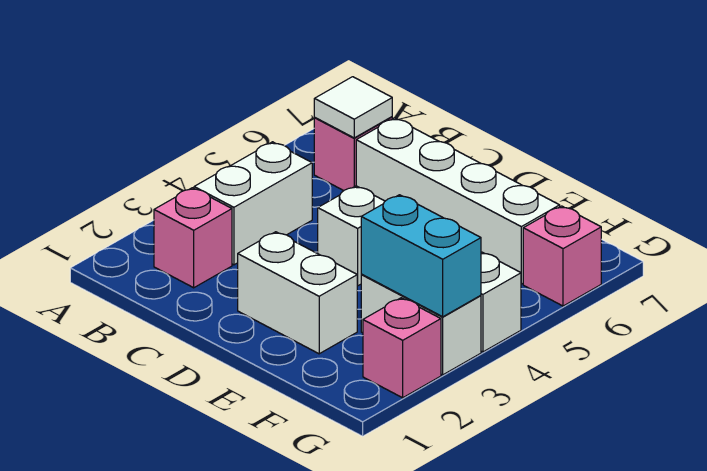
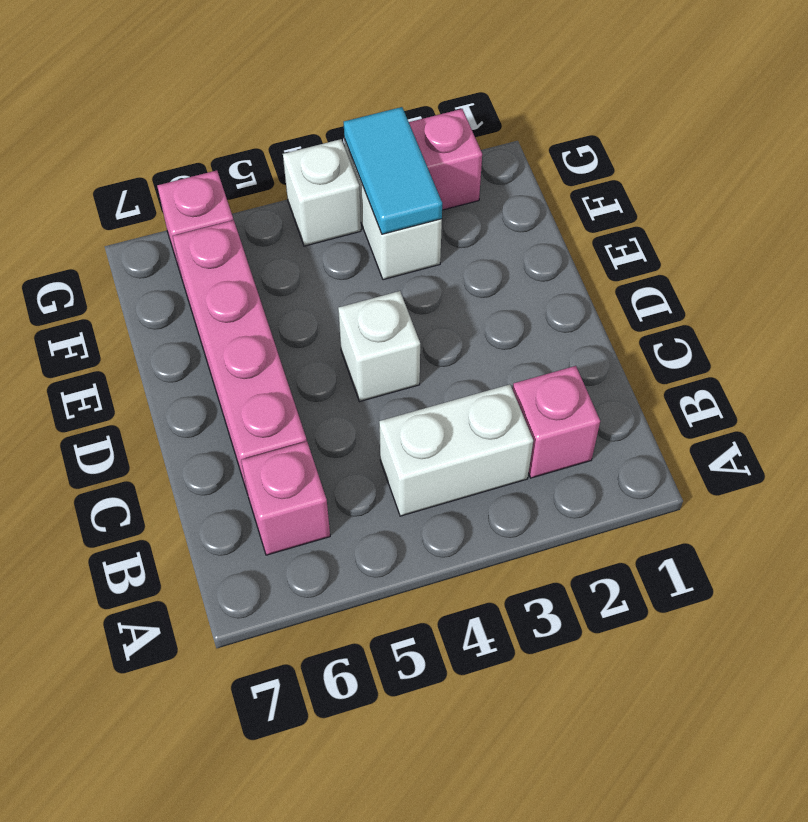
white 1x1 tile [314,77,392,138] -> none
white 1x4 brick [356,118,560,284] -> pink 1x4 brick [173,220,307,494]
white 1x2 brick [238,232,357,354] -> none
cyan 1x2 brick [361,195,481,317] -> cyan 1x2 tile [344,107,442,234]

